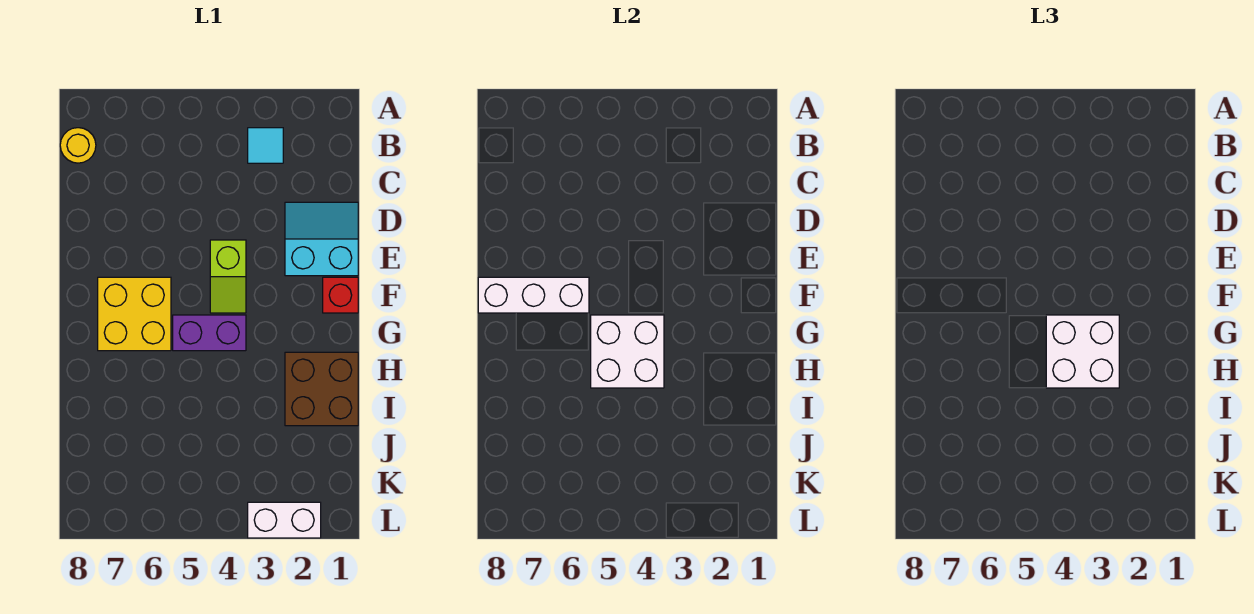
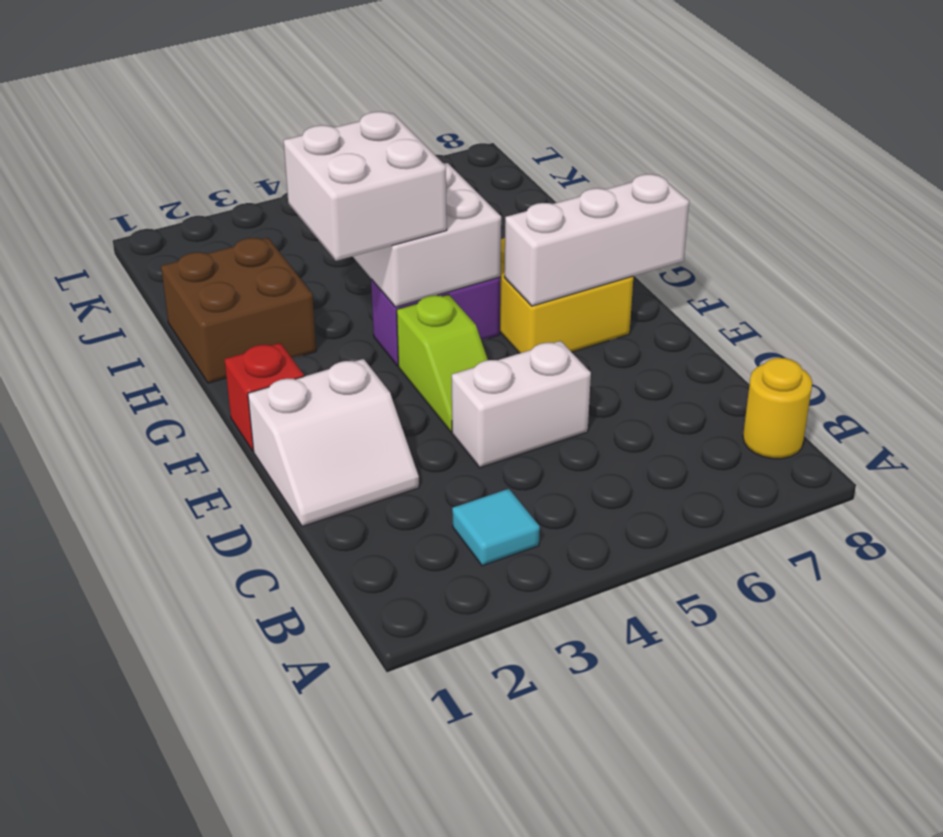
cyan 2x2 slope [285,202,358,276] -> white 2x2 slope [248,359,419,526]
lime 1x2 slope [210,240,246,313] -> lime 1x2 slope turned to [397,294,488,432]
white 1x2 brick [248,502,321,538] -> white 1x2 brick moved to [452,341,591,467]

